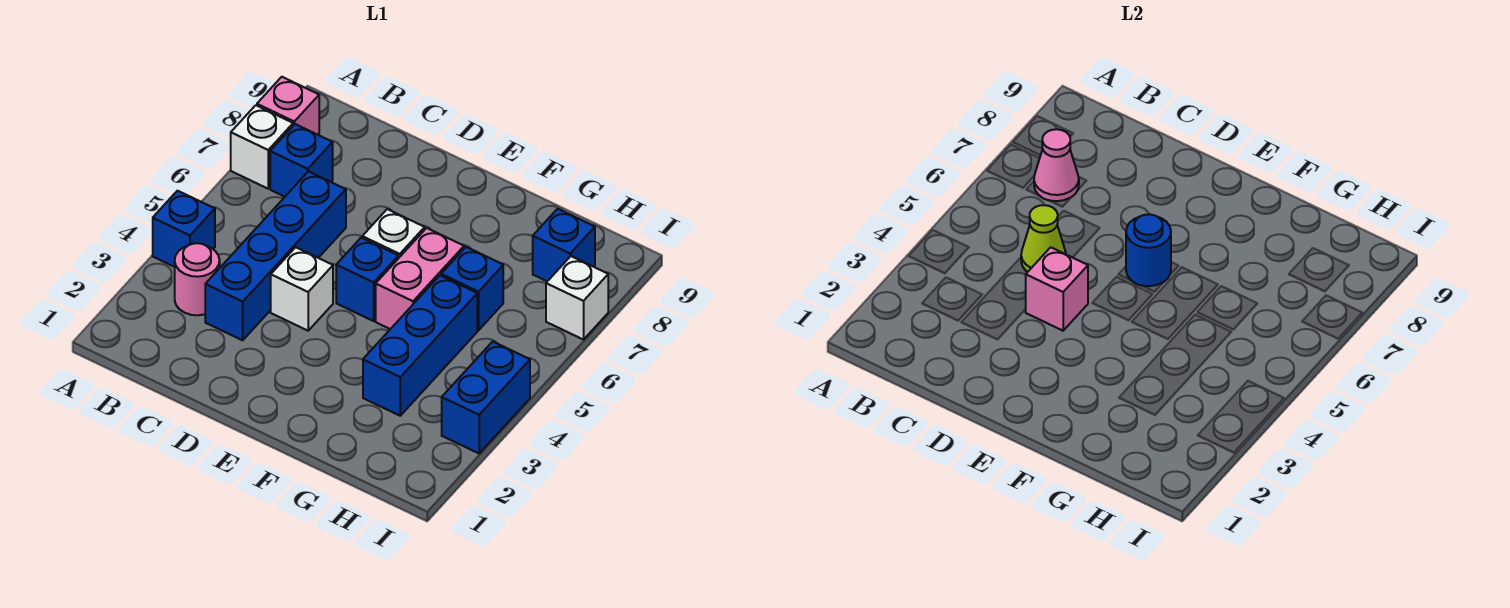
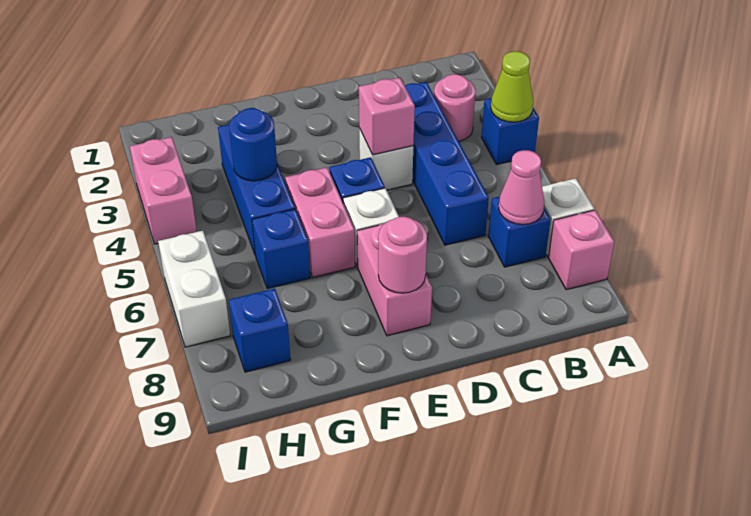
lime 1x1 cone [1021,205,1066,272] -> lime 1x1 cone moved to [491,51,533,122]
blue 1x1 round brick [1126,214,1171,286] -> blue 1x1 round brick moved to [229,108,277,181]
none -> pink 1x2 brick [357,224,432,336]
none -> pink 1x1 round brick [378,217,427,293]
blue 1x2 brick [442,342,530,453] -> pink 1x2 brick [130,137,197,244]
white 1x1 brick [546,256,608,340] -> white 1x2 brick [158,231,230,347]

